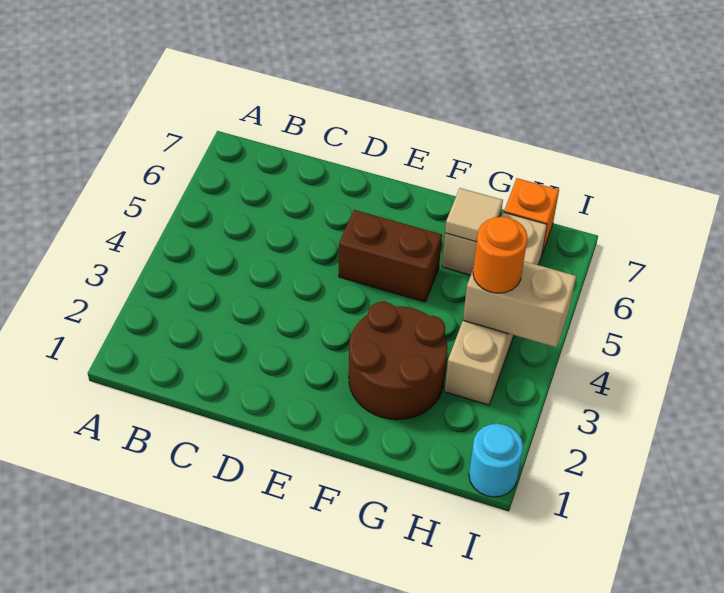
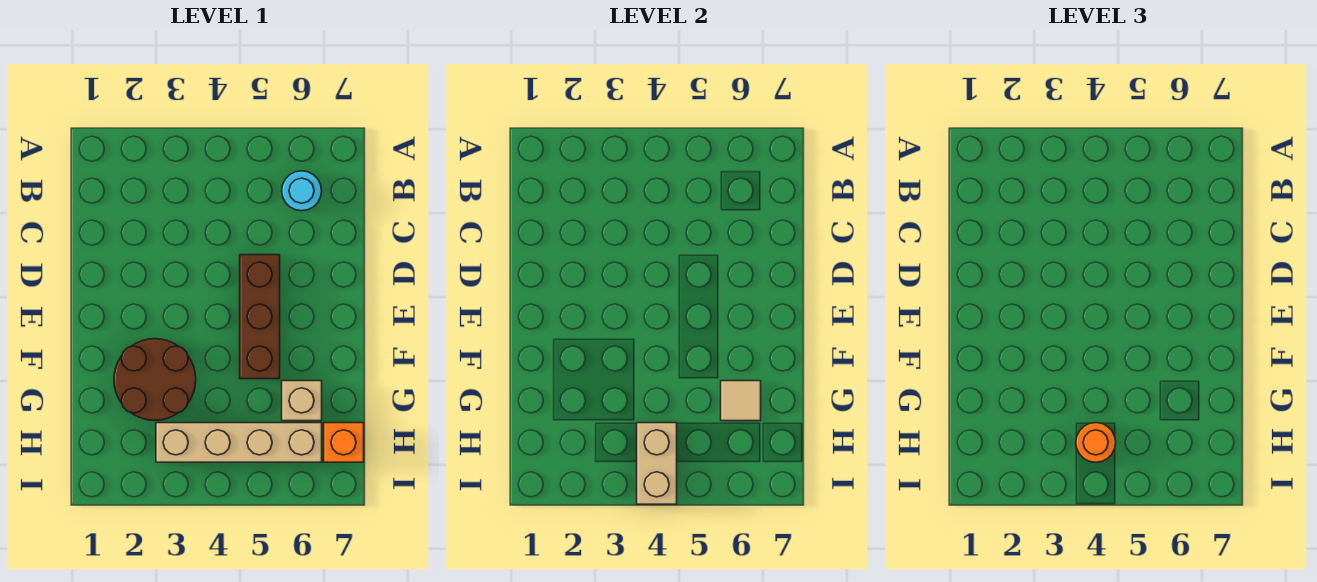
brown 1x2 brick [339,210,442,302] -> brown 1x3 brick [240,255,280,379]
cyan 1x1 round brick [469,424,523,497] -> cyan 1x1 round brick moved to [282,171,322,211]

